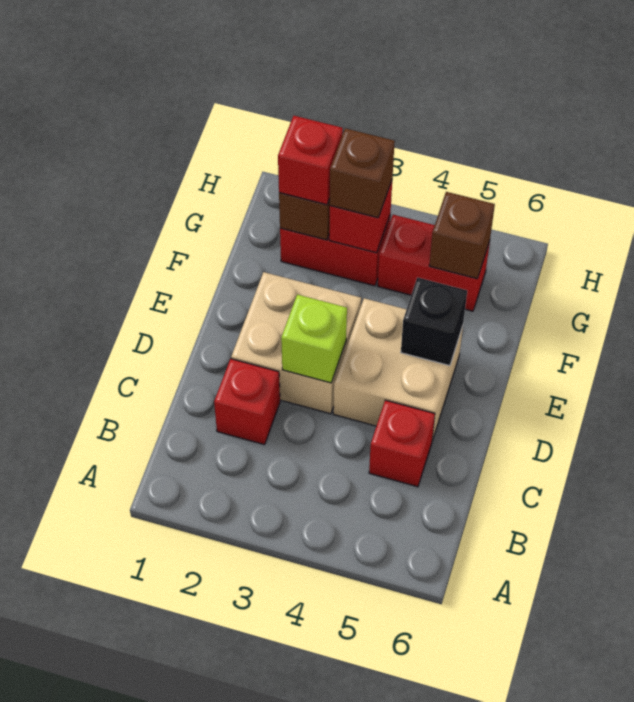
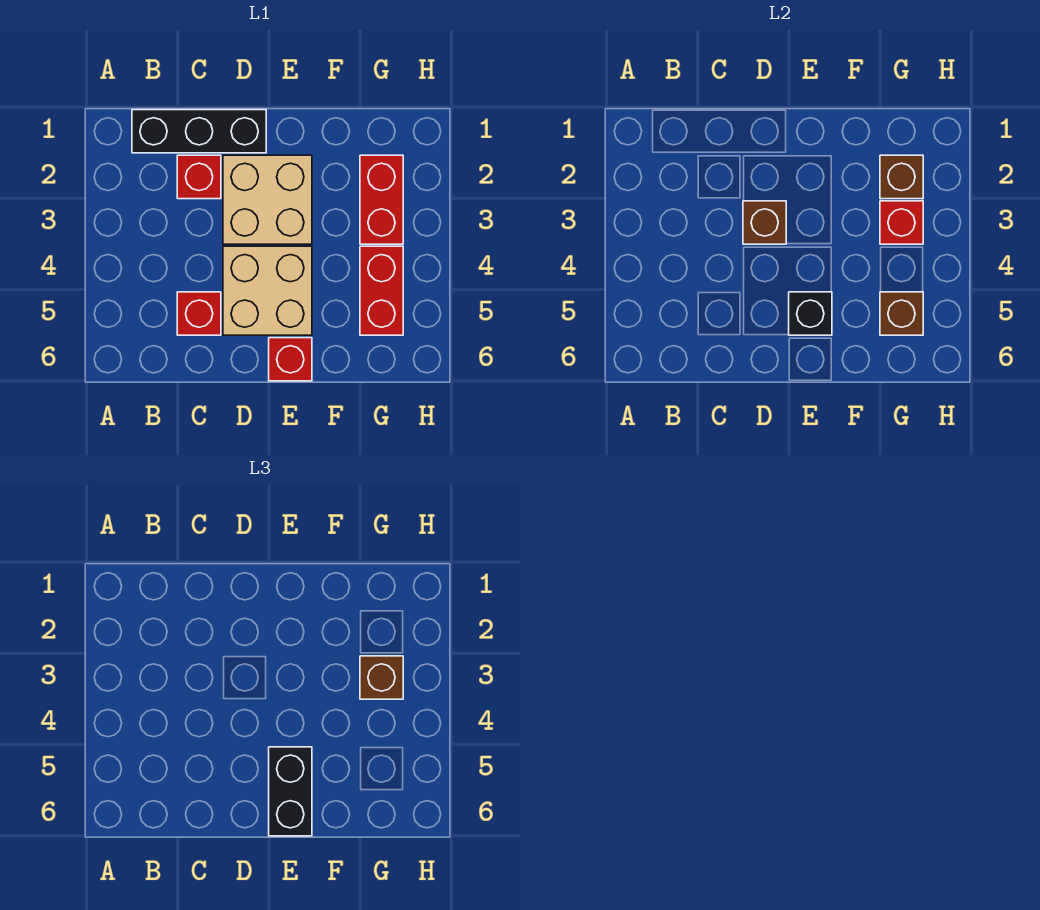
none -> black 1x3 brick [132,110,266,153]
lime 1x1 brick [281,295,347,383] -> brown 1x1 brick [743,201,786,244]
none -> black 1x2 brick [269,747,312,836]
red 1x1 brick [278,116,343,205] -> red 1x1 brick moved to [269,338,312,381]

